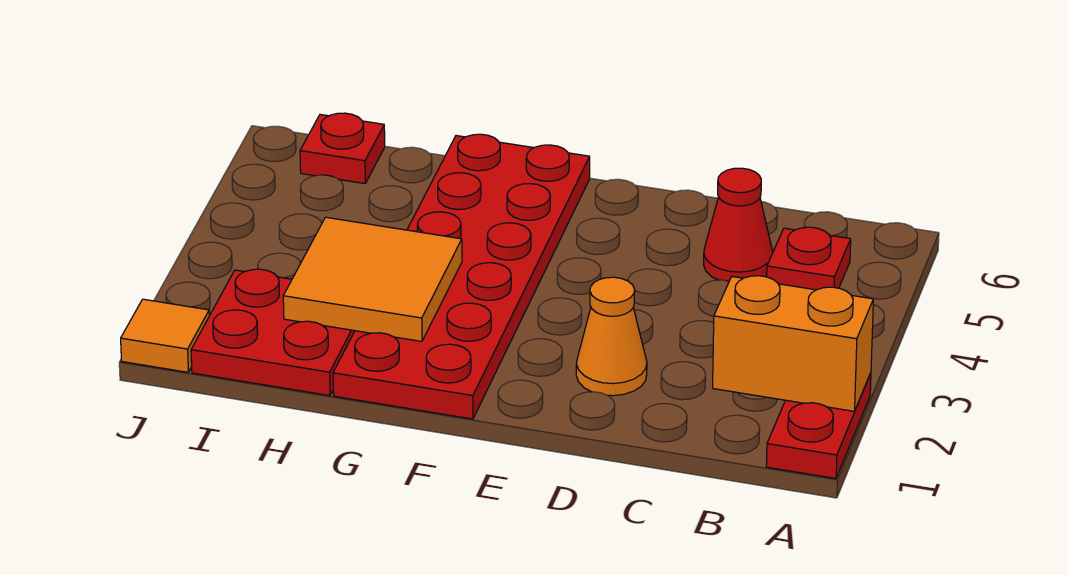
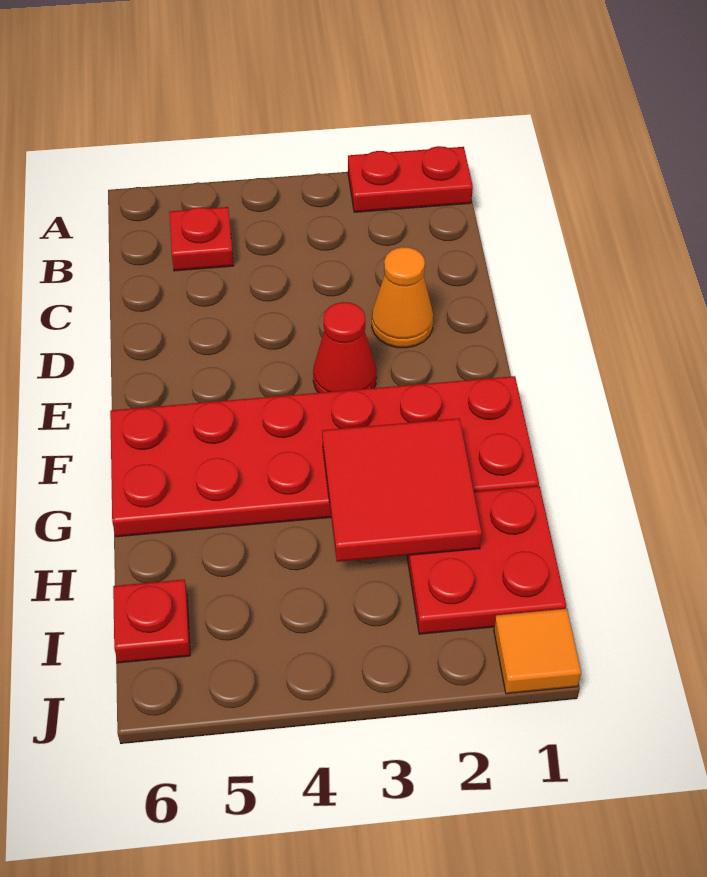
orange 1x2 brick [713,276,873,411] -> none
red 1x1 cone [704,168,773,281] -> red 1x1 cone moved to [313,302,376,393]
orange 2x2 tile [283,217,462,341] -> red 2x2 tile [322,418,482,562]

